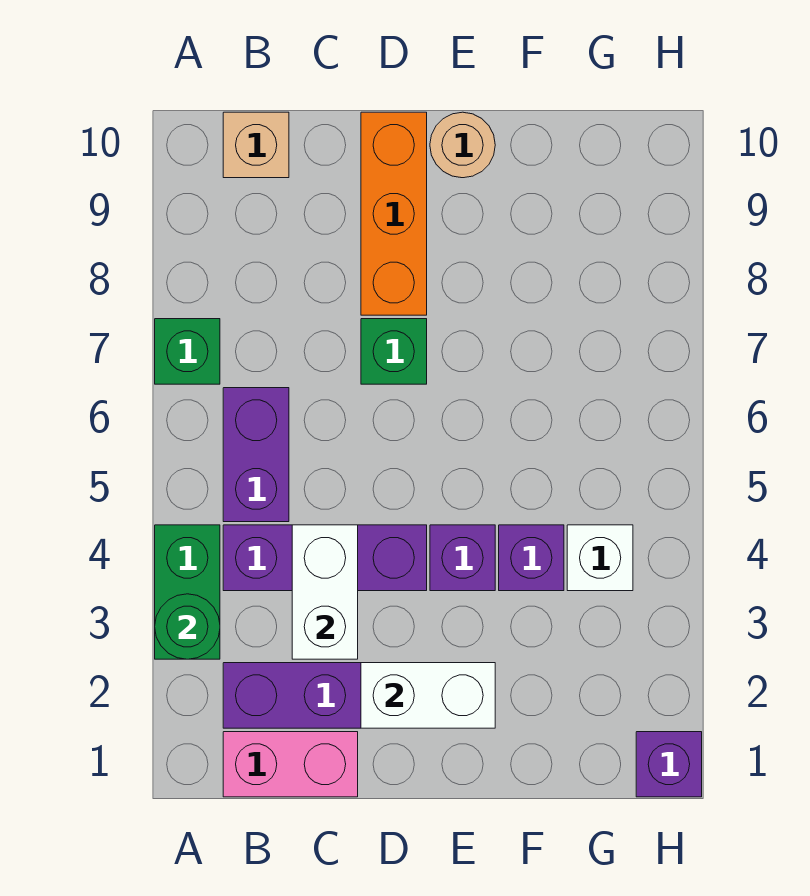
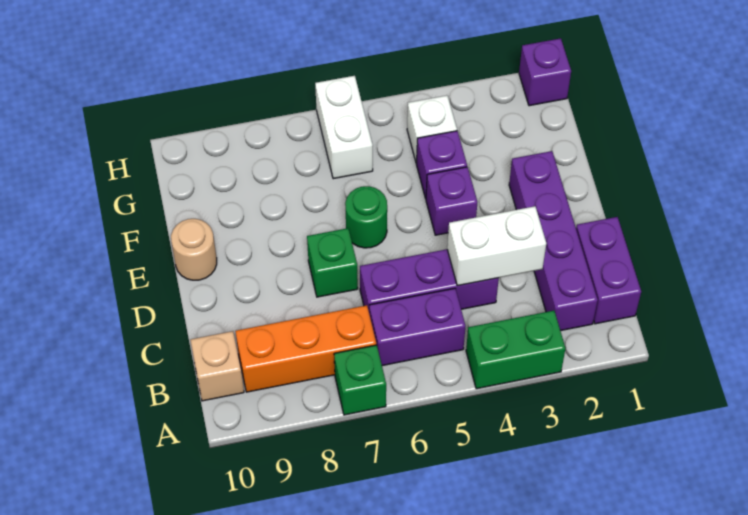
green 1x1 round brick [155,594,220,659] -> green 1x1 round brick moved to [345,186,387,248]
pink 1x2 brick [223,732,358,797] -> purple 1x2 brick [576,217,641,324]
purple 1x3 brick [223,525,427,591] -> purple 1x3 brick turned to [360,249,499,311]
white 1x2 brick [361,663,495,728] -> white 1x2 brick moved to [315,76,373,179]
orange 1x3 brick [361,112,427,315] -> orange 1x3 brick moved to [235,305,376,392]

